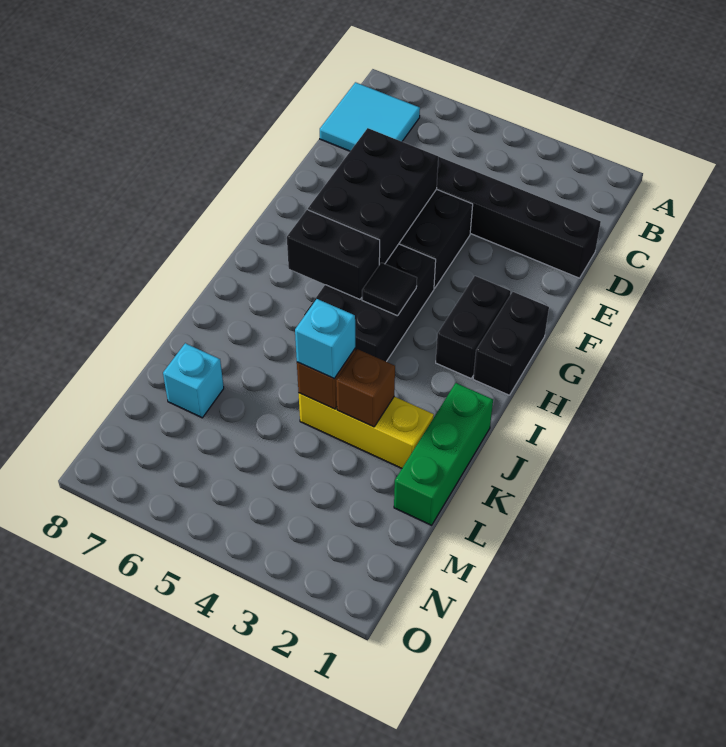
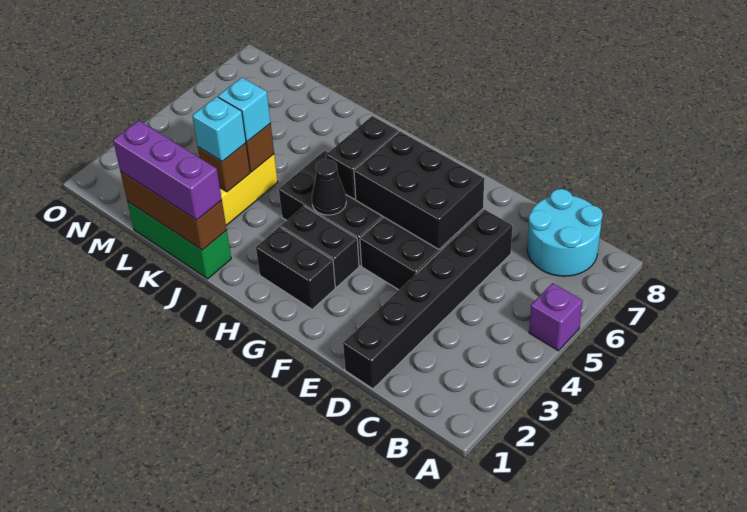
none -> purple 1x1 brick [529,283,583,351]
cyan 2x2 tile [320,82,420,151] -> cyan 2x2 round brick [527,189,603,276]
black 1x2 brick [473,292,549,395] -> black 1x2 brick moved to [281,206,359,287]
black 1x1 tile [362,263,417,316] -> black 1x1 cone [312,159,346,215]
none -> brown 1x3 brick [120,171,227,250]
none -> purple 1x3 brick [113,121,222,220]
cyan 1x1 brick [163,343,224,418] -> cyan 1x1 brick moved to [192,97,246,162]

